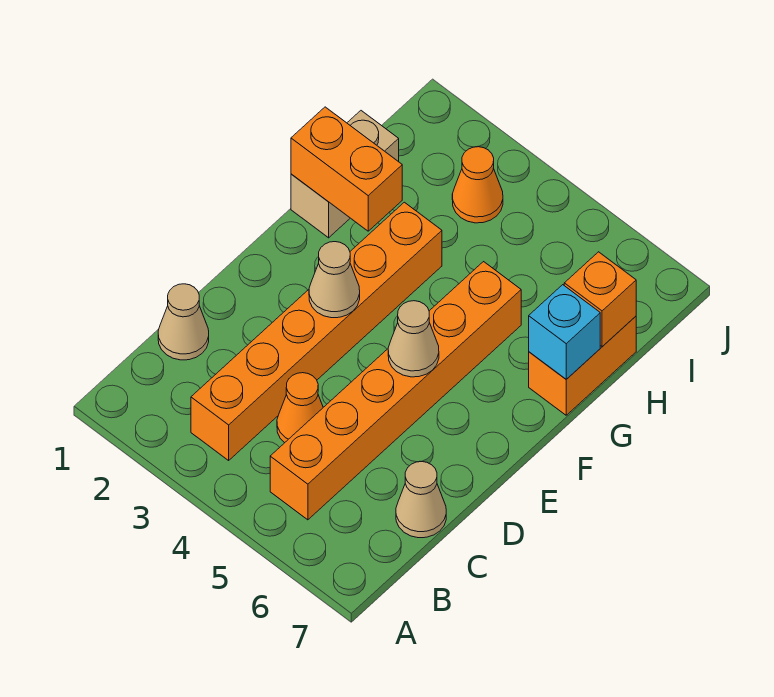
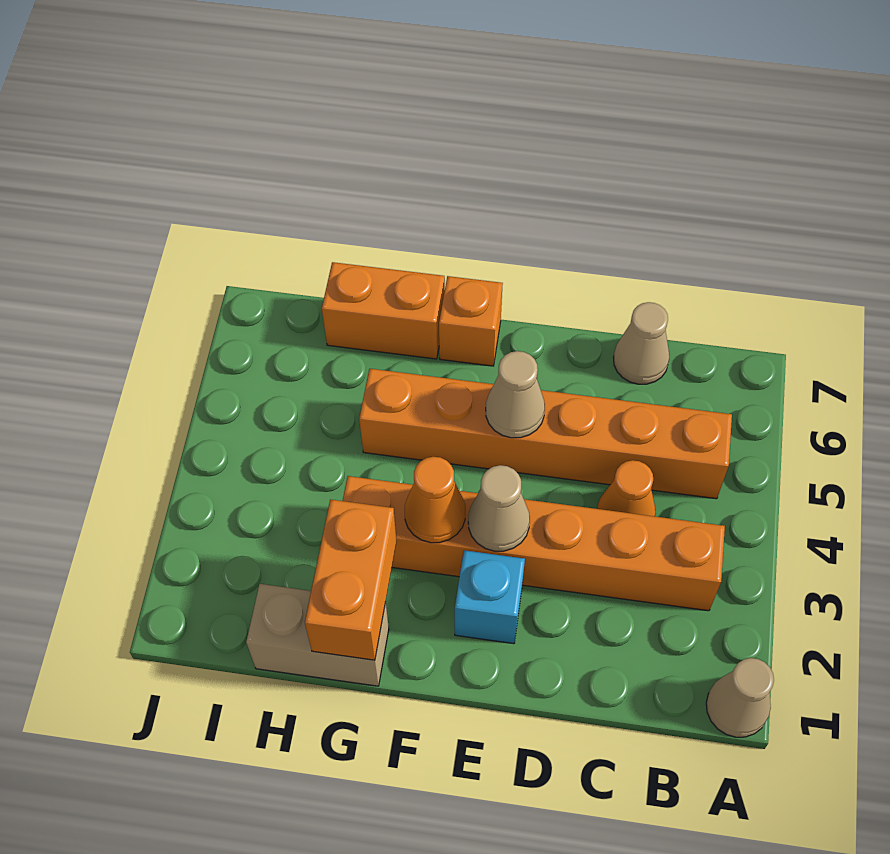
tan 1x1 cone [158,284,209,360] -> tan 1x1 cone moved to [706,658,774,737]
cyan 1x1 brick [529,285,600,379] -> cyan 1x1 brick moved to [455,550,525,644]
orange 1x1 brick [564,252,636,346] -> orange 1x1 brick moved to [439,276,503,366]
orange 1x1 cone [452,147,503,223] -> orange 1x1 cone moved to [405,457,465,543]

